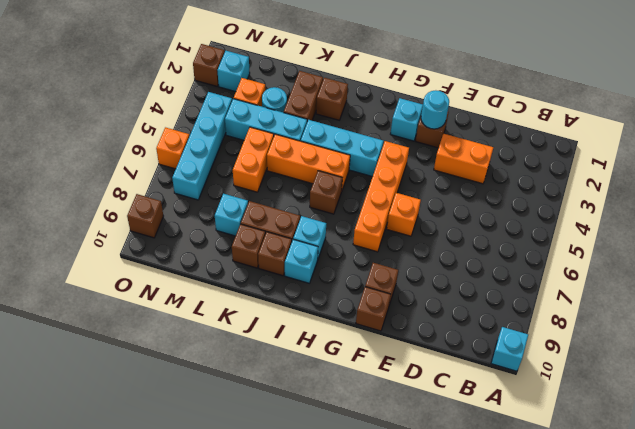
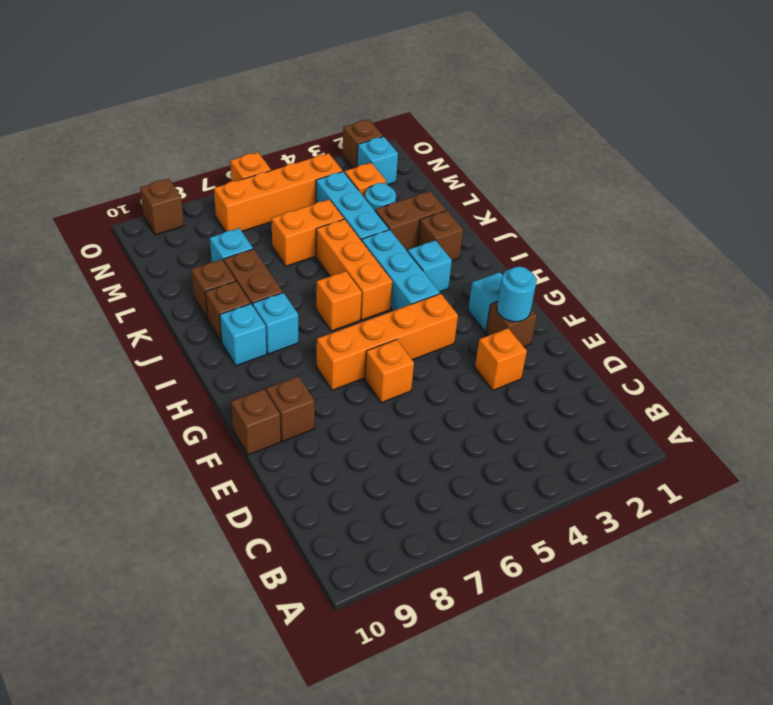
cyan 1x1 brick [491,327,528,371] -> cyan 1x1 brick moved to [408,240,452,292]
orange 1x2 brick [434,134,493,184] -> orange 1x1 brick [475,328,527,390]
brown 1x1 brick [310,171,343,214] -> orange 1x1 brick [316,271,362,331]
cyan 1x4 brick [172,92,232,200] -> orange 1x4 brick [214,153,343,232]

